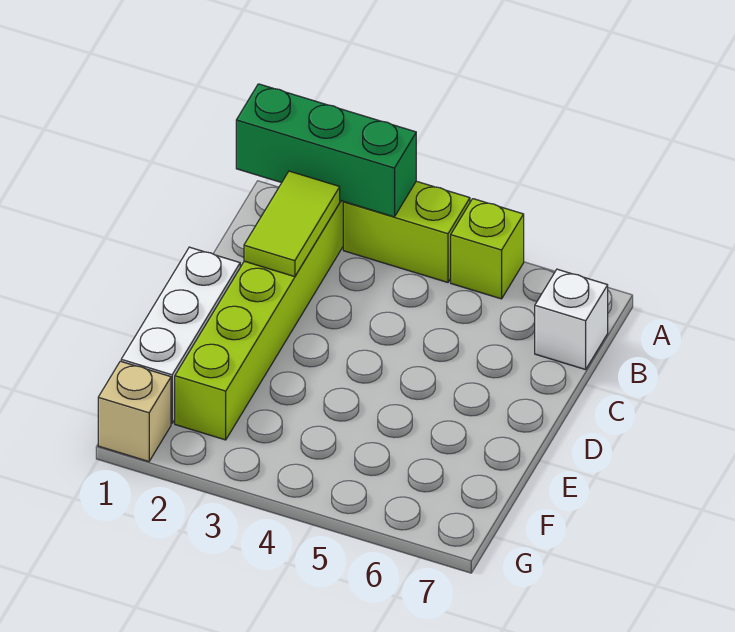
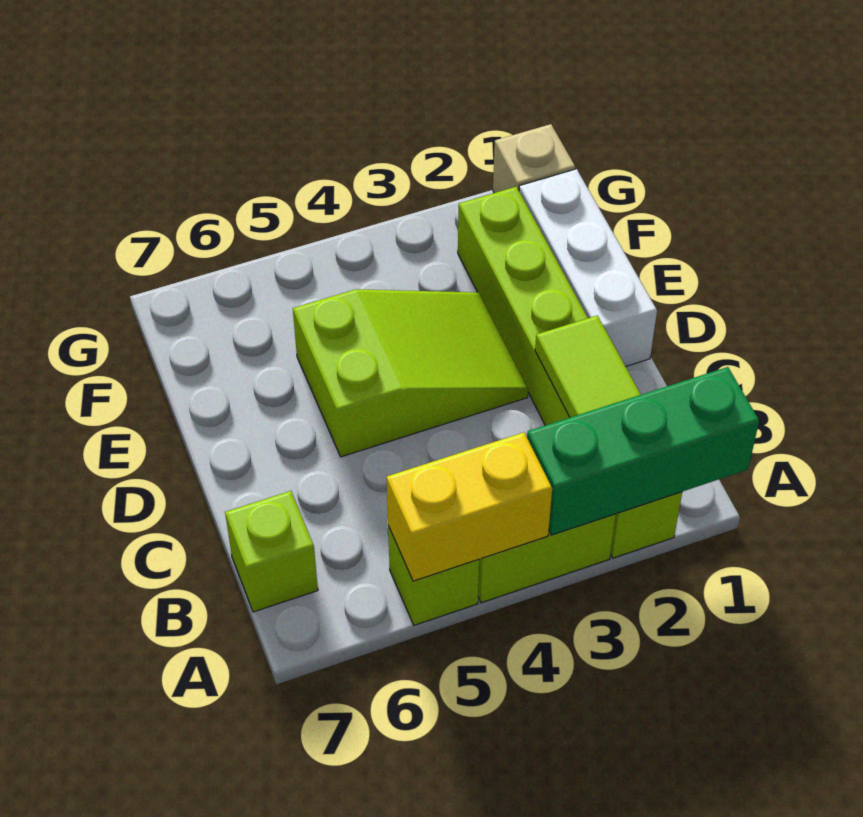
none -> yellow 1x2 brick [387,432,552,581]
white 1x1 brick [535,269,608,369] -> lime 1x1 brick [225,491,318,612]
none -> lime 2x3 slope [293,289,528,457]

